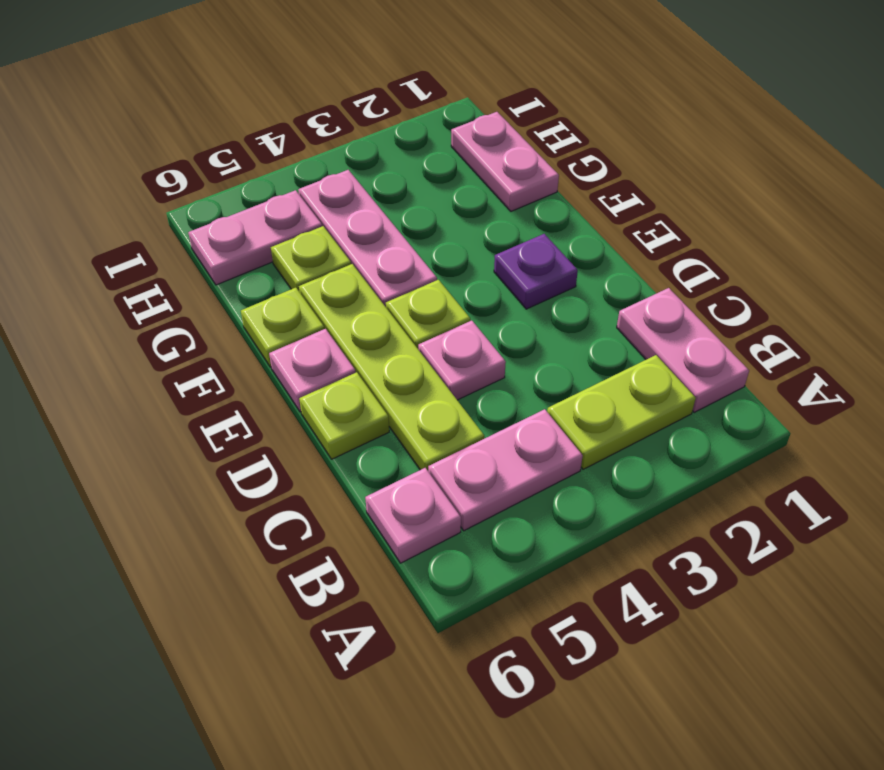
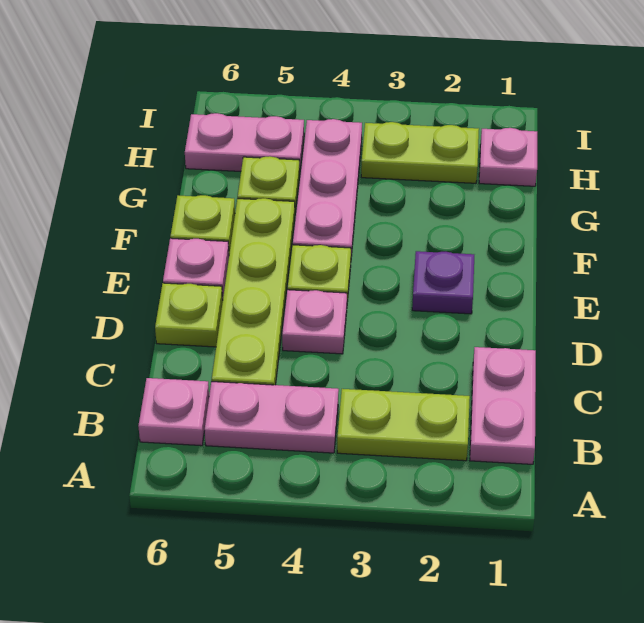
pink 1x2 plate [451,112,559,211] -> pink 1x1 plate [479,128,537,186]
none -> lime 1x2 plate [361,122,479,183]

